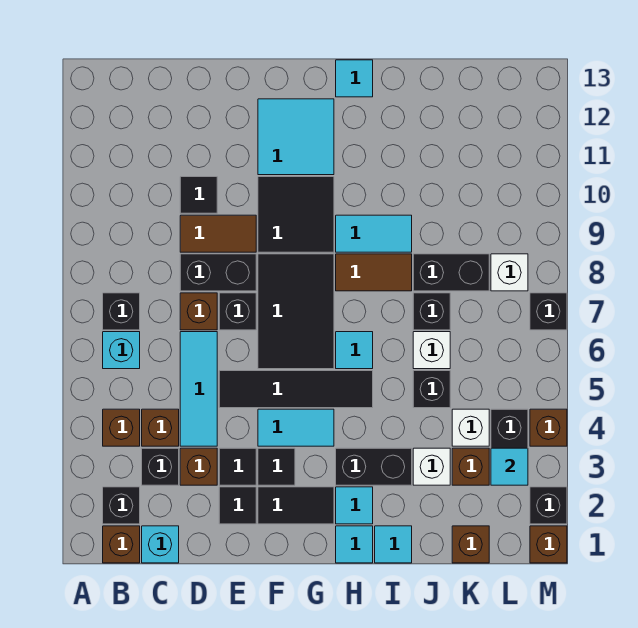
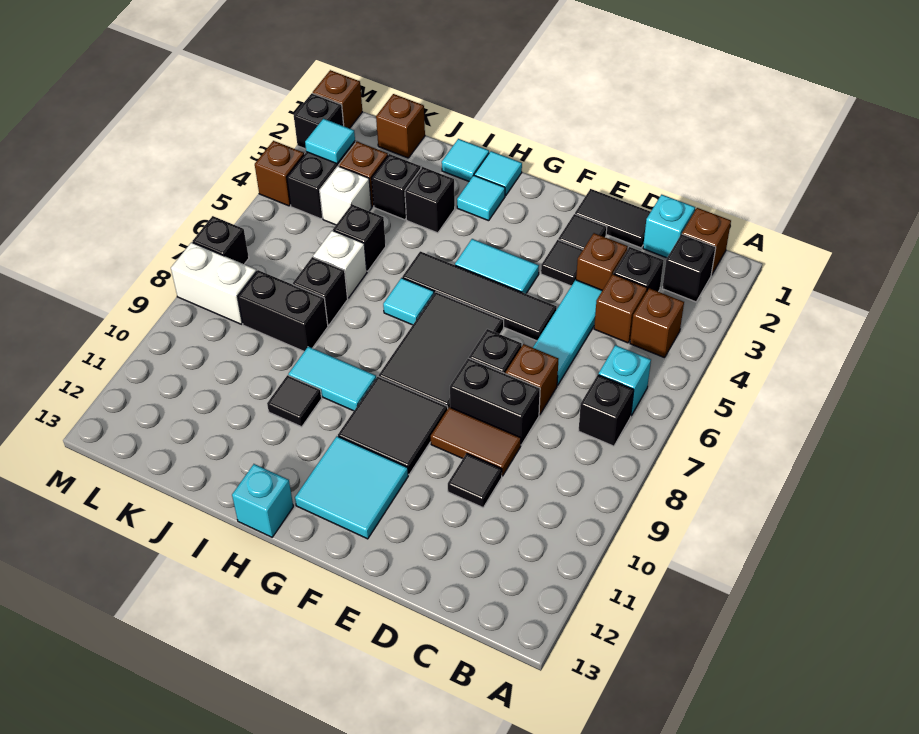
black 1x2 tile [258,487,334,524] -> black 1x2 tile moved to [575,189,651,248]
black 1x1 tile [258,448,295,485] -> black 1x1 tile moved to [267,375,322,427]
black 1x2 brick [336,448,412,485] -> black 1x1 brick [405,167,455,233]
brown 1x2 tile [336,254,412,291] -> none
cyan 1x1 tile [336,60,373,97] -> cyan 1x1 brick [232,464,293,537]
white 1x1 brick [413,448,450,485] -> black 1x1 brick [372,154,421,220]
white 1x1 brick [491,254,528,291] -> white 1x2 brick [171,242,257,324]

